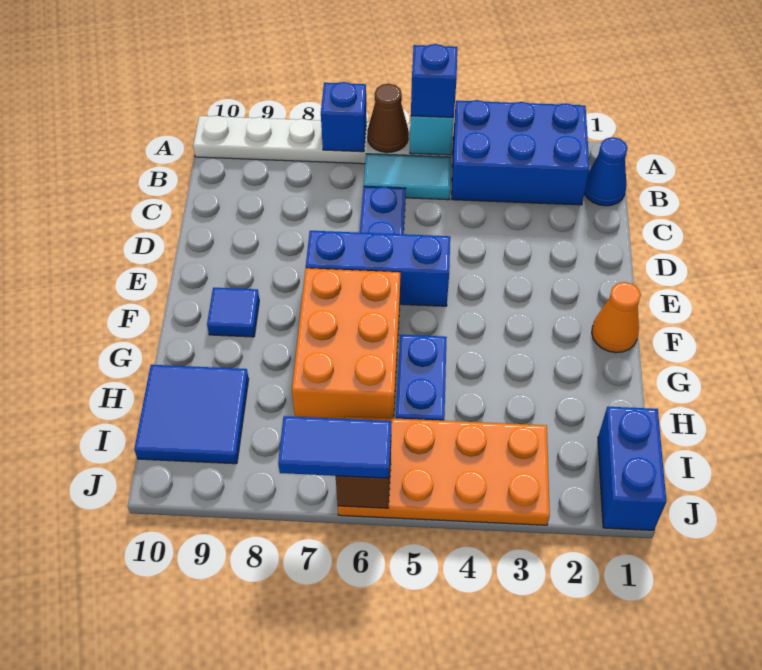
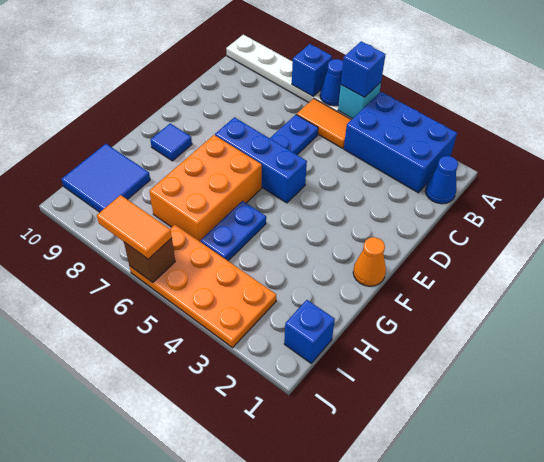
brown 1x1 cone [367,84,409,153] -> blue 1x1 cone [320,59,343,106]
cyan 1x2 tile [364,154,451,200] -> orange 1x2 tile [297,98,351,148]
blue 1x2 brick [598,407,666,530] -> blue 1x1 brick [284,300,335,363]
blue 1x2 tile [278,416,392,478] -> orange 1x2 tile [97,195,172,259]

